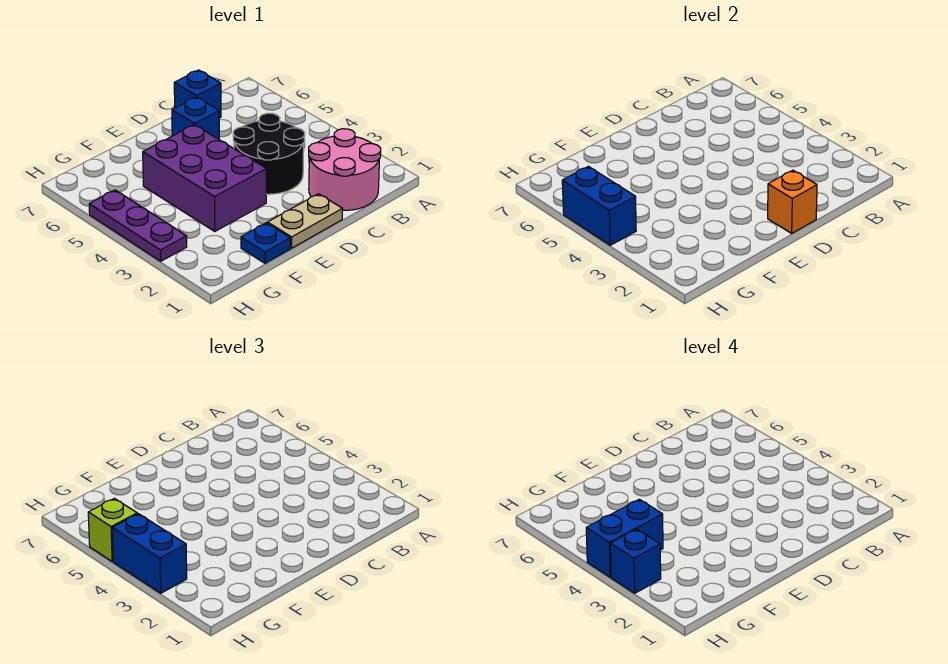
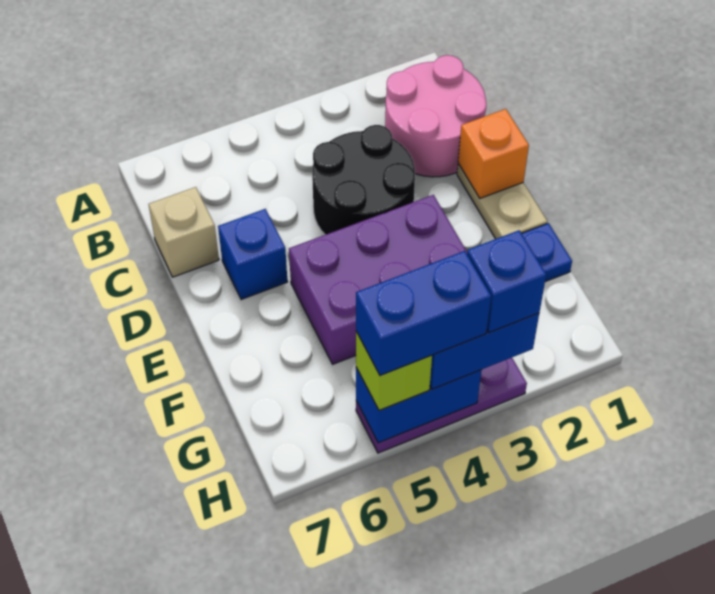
blue 1x1 brick [174,70,221,118] -> tan 1x1 brick [149,187,219,277]
blue 1x2 brick [586,499,663,577] -> blue 1x2 brick turned to [356,251,491,376]

